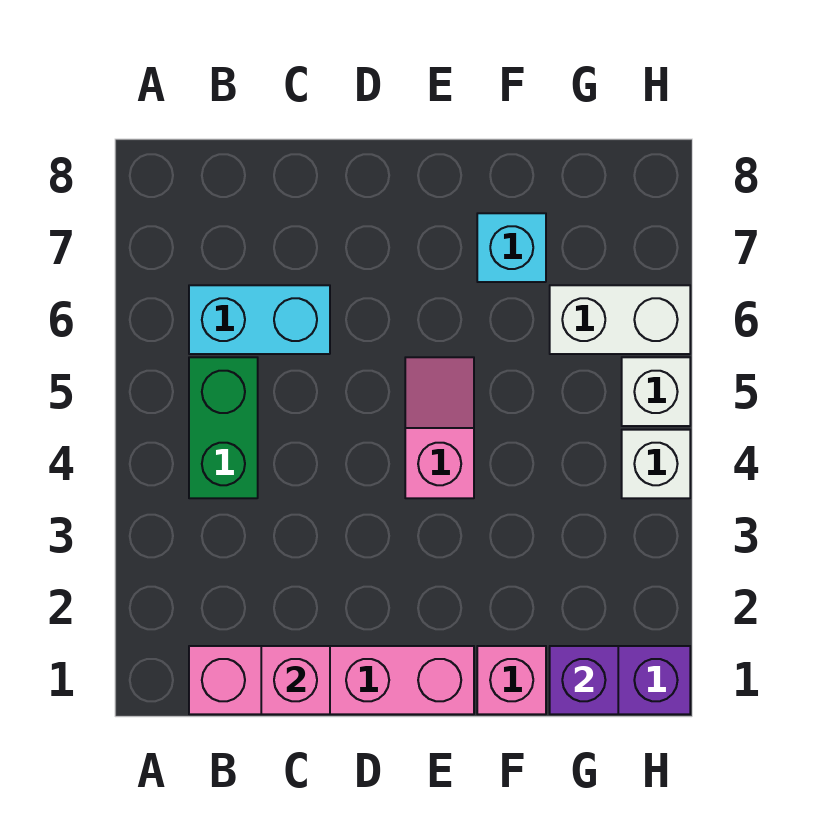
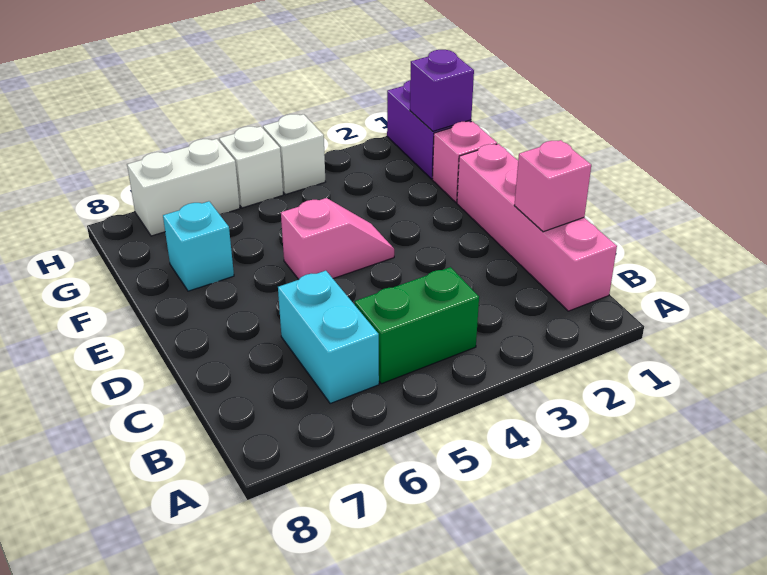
pink 1x2 slope [405,357,474,498] -> pink 1x2 slope turned to [281,198,394,279]
white 1x2 brick [550,285,690,354] -> white 1x2 brick turned to [127,139,240,236]

